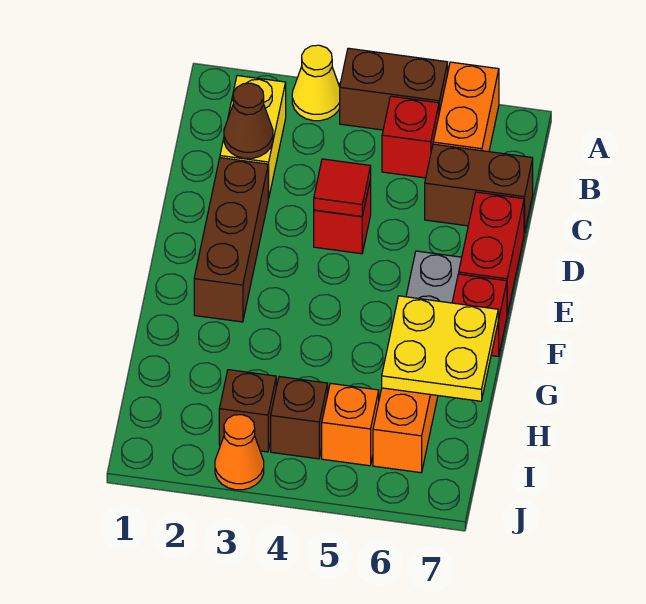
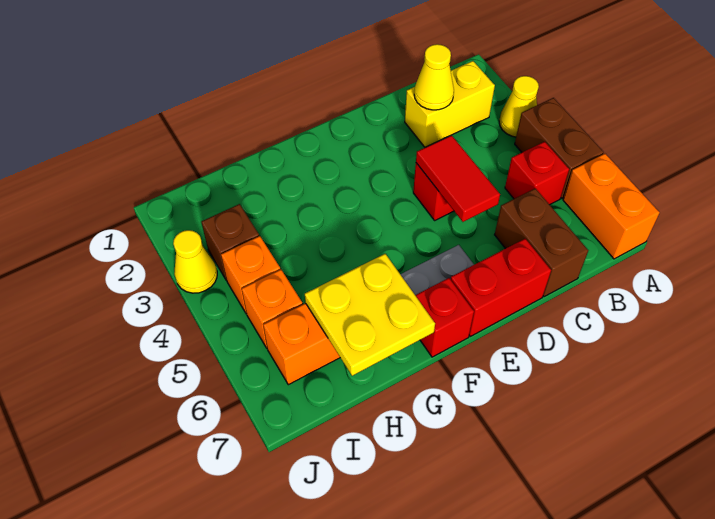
orange 1x2 brick [433,62,499,152] -> orange 1x2 brick turned to [563,154,660,259]
brown 1x1 cone [224,83,273,159] -> yellow 1x1 cone [414,44,454,110]
brown 1x3 brick [194,158,268,322] -> none
red 1x1 tile [314,159,371,217] -> red 1x2 tile [416,135,500,222]
brown 1x1 brick [271,377,328,459] -> orange 1x1 brick [221,236,280,314]
orange 1x1 cone [215,415,264,490] -> yellow 1x1 cone [173,230,217,293]

